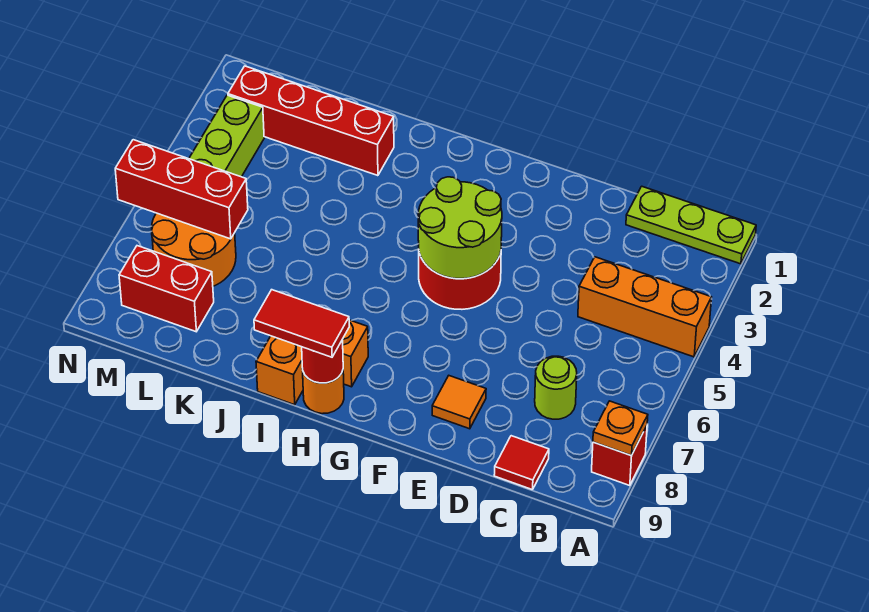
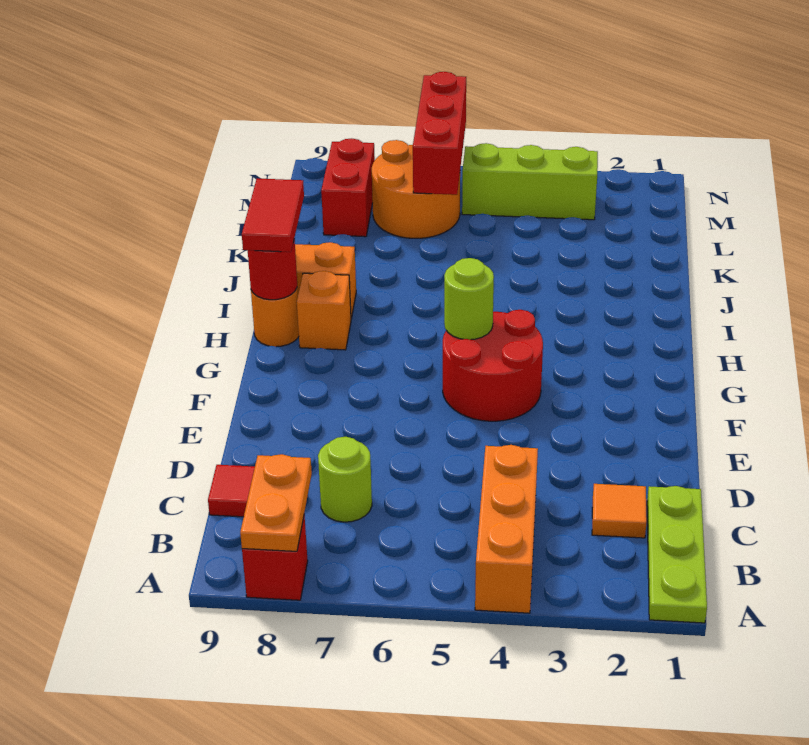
orange 1x1 plate [593,401,648,456] -> orange 1x2 plate [240,454,312,551]
orange 1x1 tile [432,376,486,429] -> orange 1x1 tile moved to [592,484,647,538]
lime 2x2 round brick [418,177,502,279] -> lime 1x1 round brick [444,258,494,340]
red 1x4 brick [228,66,394,176] -> none

